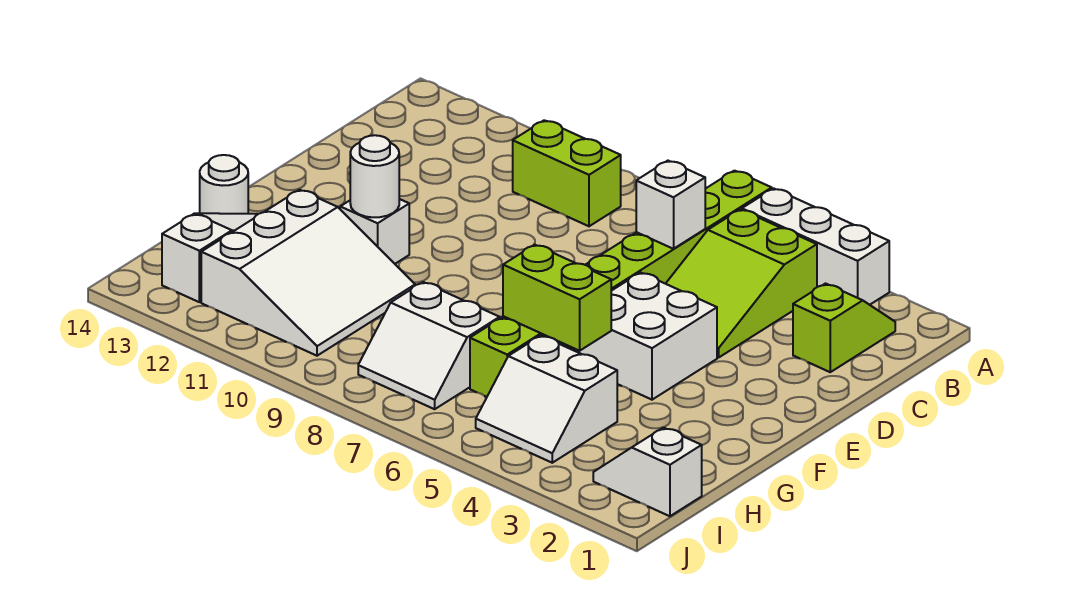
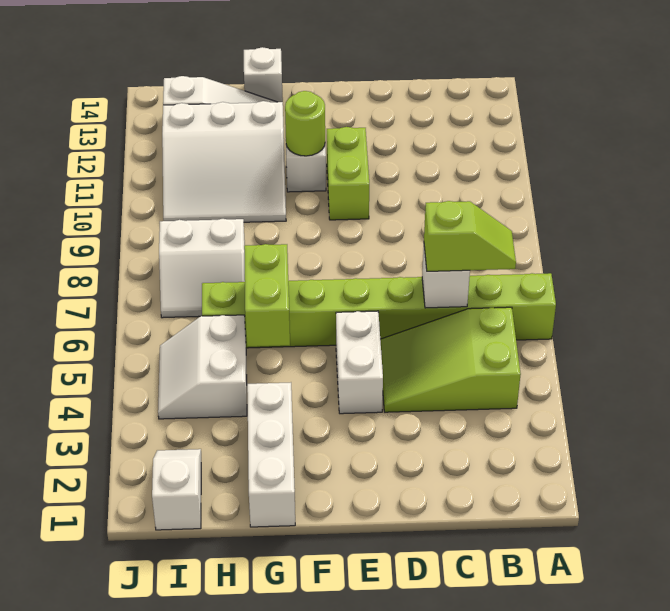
white 1x3 brick [742,188,889,305] -> white 1x3 brick moved to [247,383,295,527]
lime 1x2 slope [793,284,895,372] -> lime 1x2 slope moved to [424,201,516,271]
lime 1x2 brick [513,120,621,226] -> lime 1x2 brick moved to [327,127,369,220]
white 2x2 brick [576,273,717,400] -> white 1x2 brick [336,311,383,414]
white 1x1 round brick [350,135,399,217] -> lime 1x1 round brick [285,91,325,156]
white 1x1 round brick [200,155,248,214] -> white 1x1 brick [244,47,283,102]
white 2x2 slope [358,282,500,409] -> white 2x2 slope turned to [159,219,245,318]

